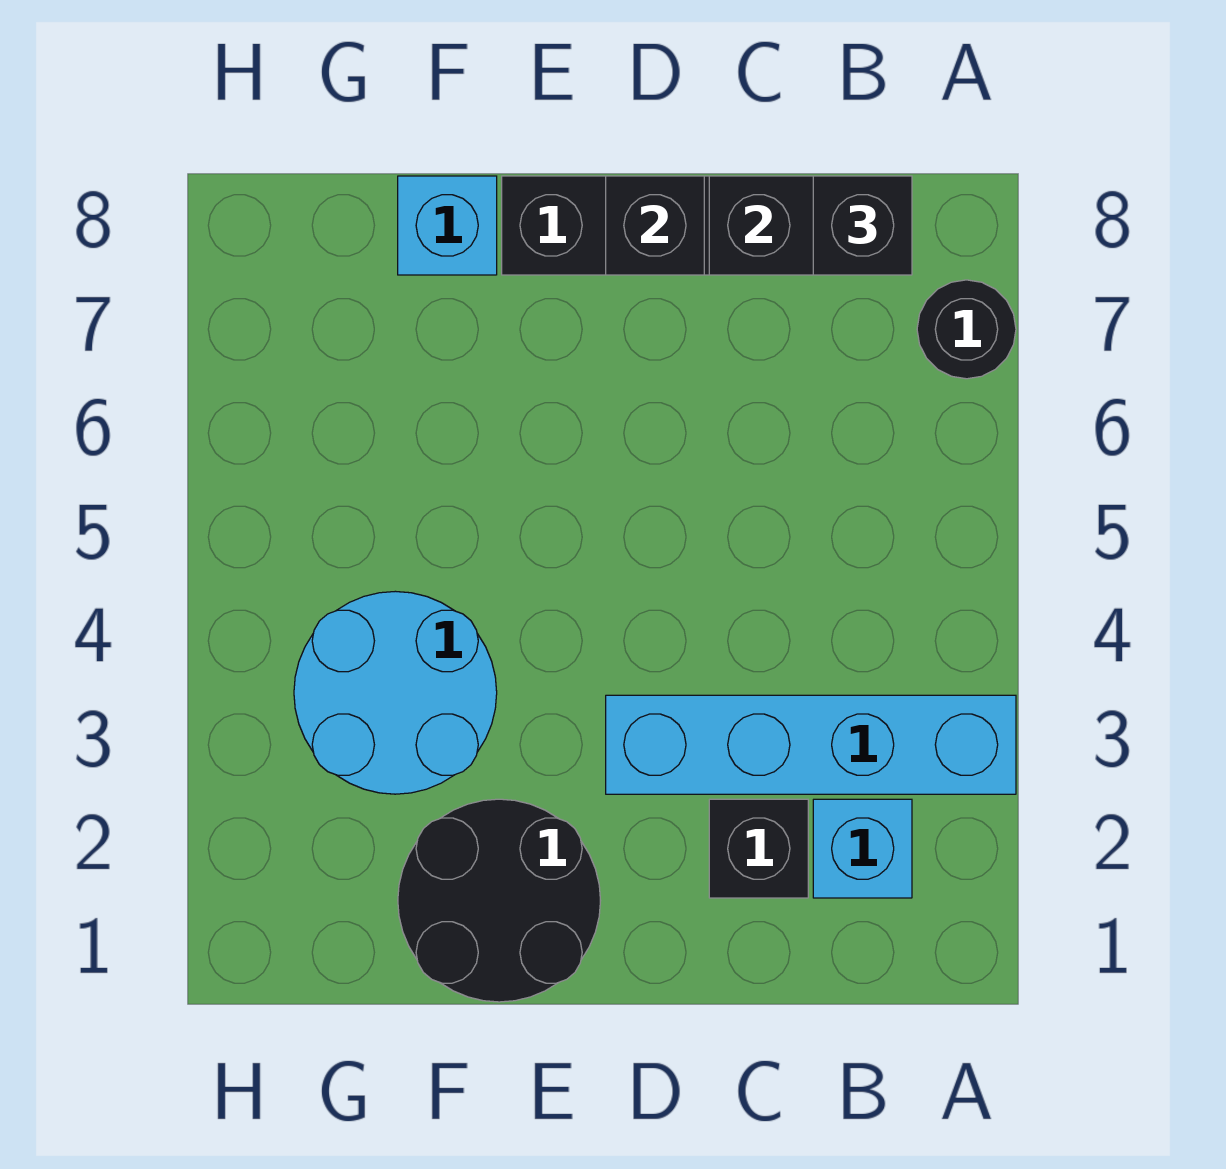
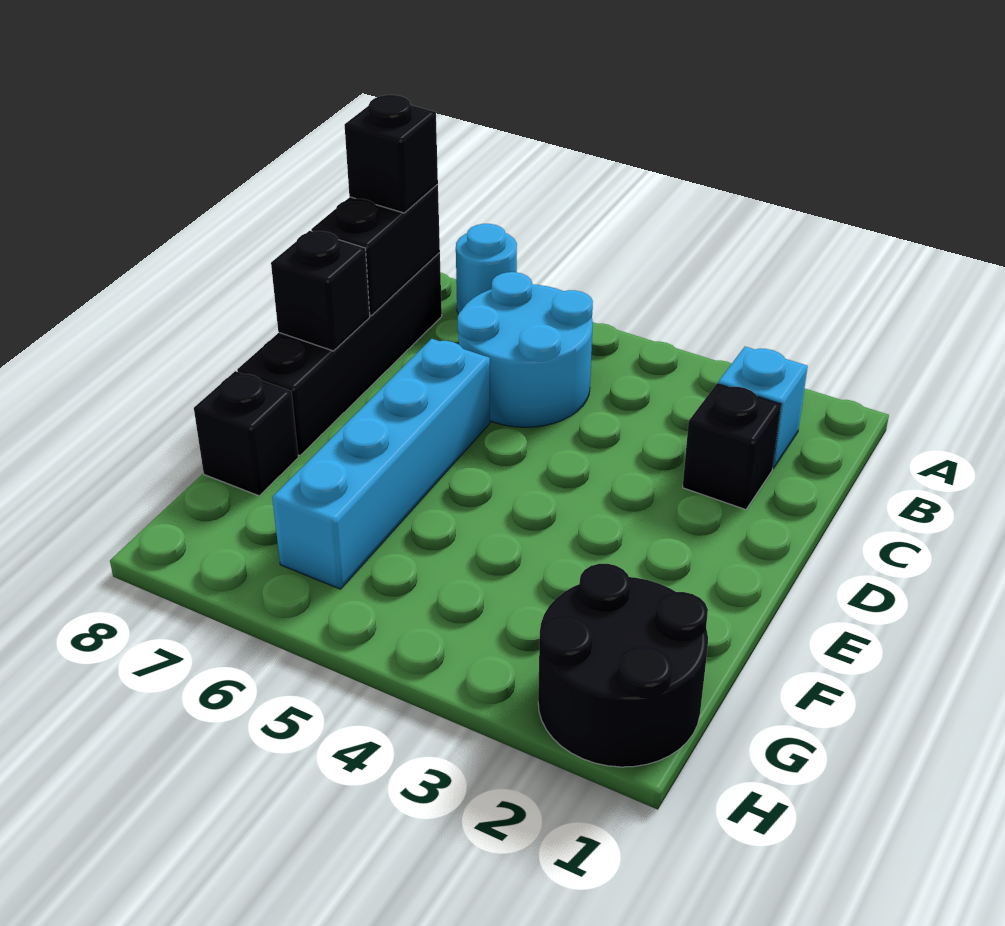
cyan 1x4 brick [606,695,1016,794] -> cyan 1x4 brick moved to [272,339,490,589]
black 1x1 round brick [917,280,1016,379] -> cyan 1x1 round brick [456,224,517,314]
black 2x2 round brick [398,799,601,1002] -> black 2x2 round brick moved to [538,564,708,767]
cyan 2x2 round brick [294,591,497,794] -> cyan 2x2 round brick moved to [458,272,593,427]
cyan 1x1 brick [398,176,497,275] -> black 1x1 brick [194,371,298,496]

